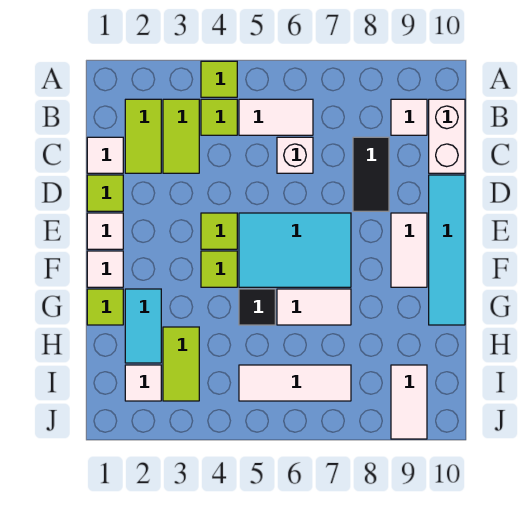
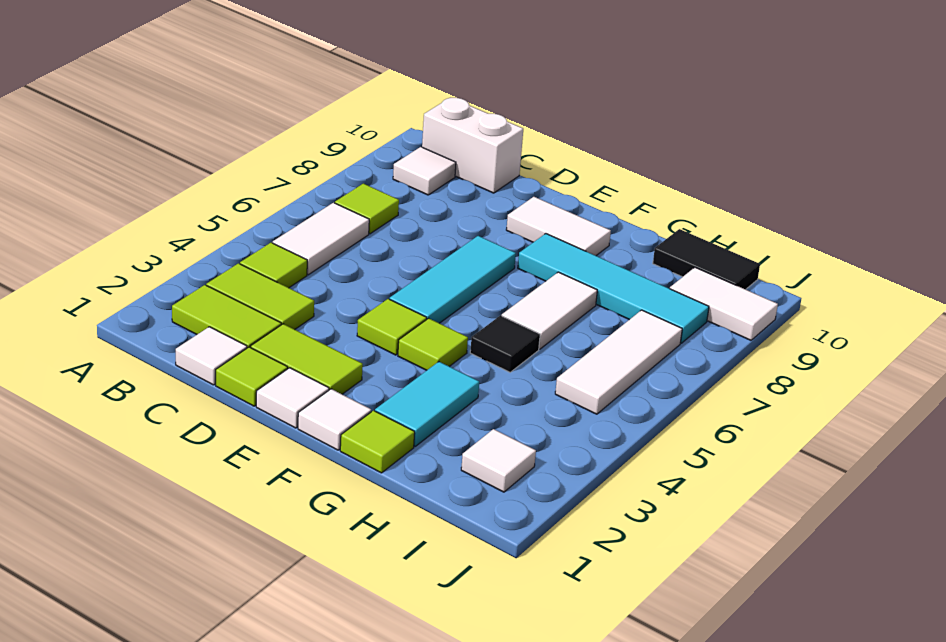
lime 1x1 tile [201,61,237,97] -> lime 1x1 tile moved to [335,183,399,234]
white 1x1 brick [277,137,313,173] -> none
black 1x2 tile [353,137,389,211] -> black 1x2 tile moved to [653,229,760,289]
cyan 1x4 tile [429,175,465,325] -> cyan 1x4 tile moved to [518,234,709,343]
cyan 2x3 tile [239,213,351,287] -> cyan 1x3 tile [390,236,516,323]
cyan 1x2 tile [125,289,161,363] -> cyan 1x2 tile turned to [375,362,479,446]
lime 1x2 tile [163,327,199,401] -> lime 1x2 tile moved to [251,324,363,394]

